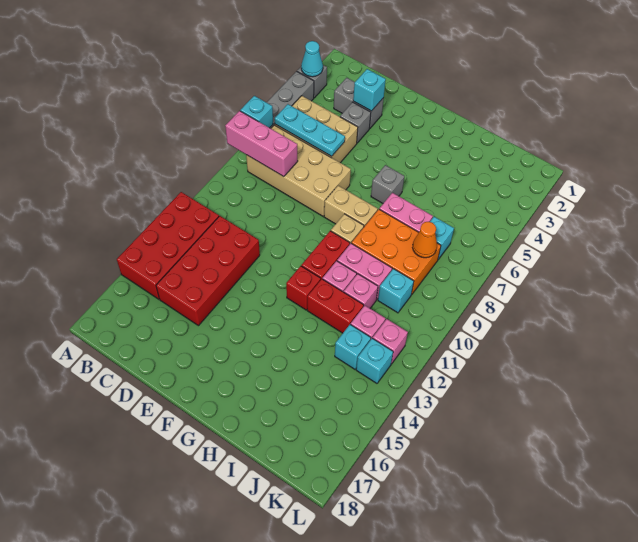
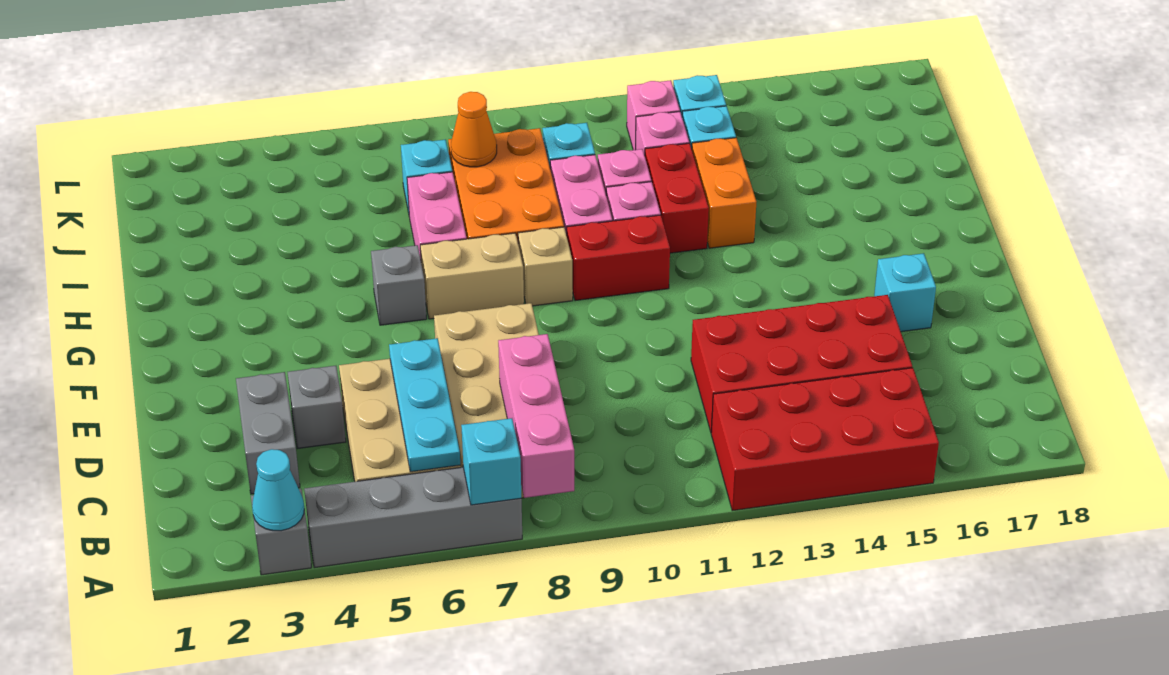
cyan 1x1 brick [353,69,386,111] -> cyan 1x1 brick moved to [874,253,936,332]
tan 1x2 brick [324,186,378,226] -> tan 1x2 brick turned to [420,233,524,319]
red 1x1 brick [286,266,321,310] -> none
none -> orange 1x2 brick [692,138,756,248]

